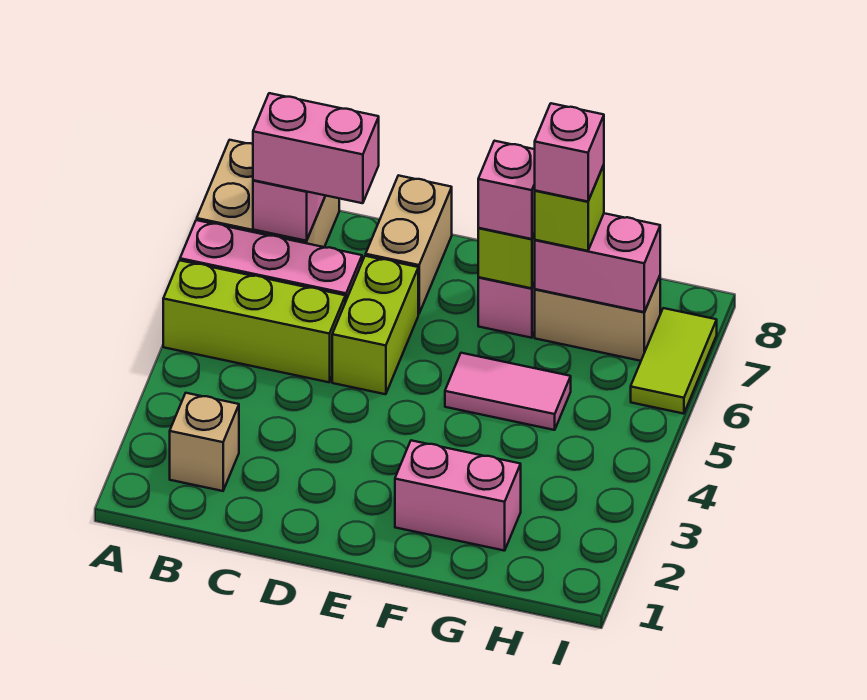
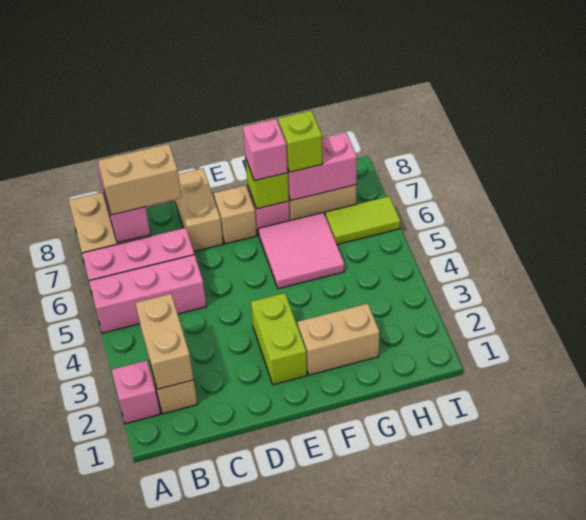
lime 1x3 brick [163,260,345,382] -> pink 1x3 brick [89,255,207,333]
none -> tan 1x2 brick [136,294,194,389]
pink 1x2 brick [253,93,379,203] -> tan 1x2 brick [98,144,182,215]
lime 1x2 brick [332,256,418,394] -> lime 1x2 brick moved to [251,293,307,385]
none -> tan 1x1 brick [214,185,257,244]
pink 1x2 brick [395,440,521,551] -> tan 1x2 brick [298,304,380,375]
pink 1x2 tile [445,353,571,430] -> pink 2x2 tile [258,213,344,289]
pink 1x1 brick [535,103,604,202] -> pink 1x1 brick moved to [112,360,160,424]
lime 1x2 tile [631,308,717,414] -> lime 1x2 tile turned to [325,196,400,245]

